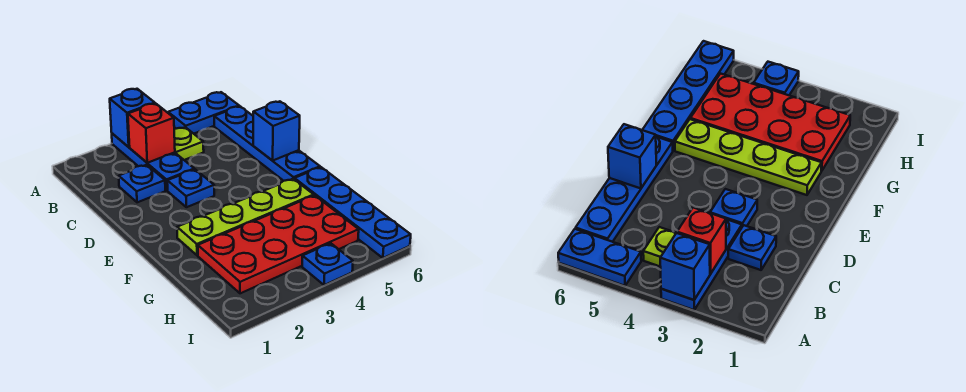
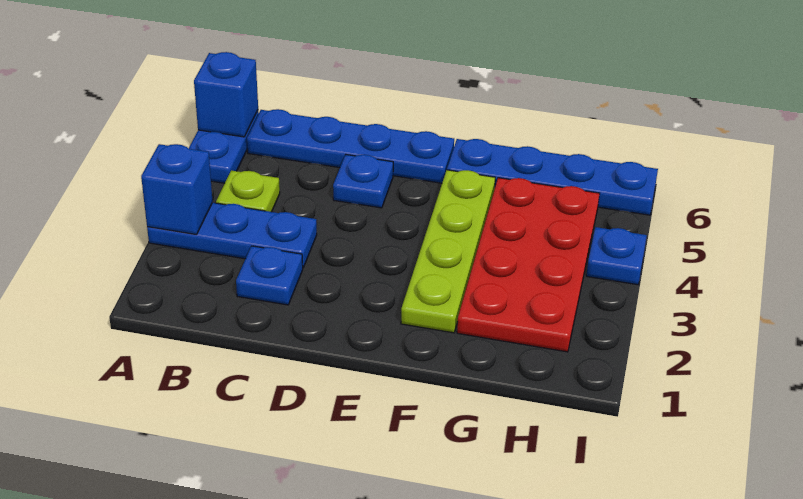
red 1x1 brick [128,103,175,163] -> none
blue 1x1 plate [167,169,214,207] -> blue 1x1 plate moved to [333,155,393,208]
blue 1x1 brick [253,101,300,161] -> blue 1x1 brick moved to [194,52,258,137]

